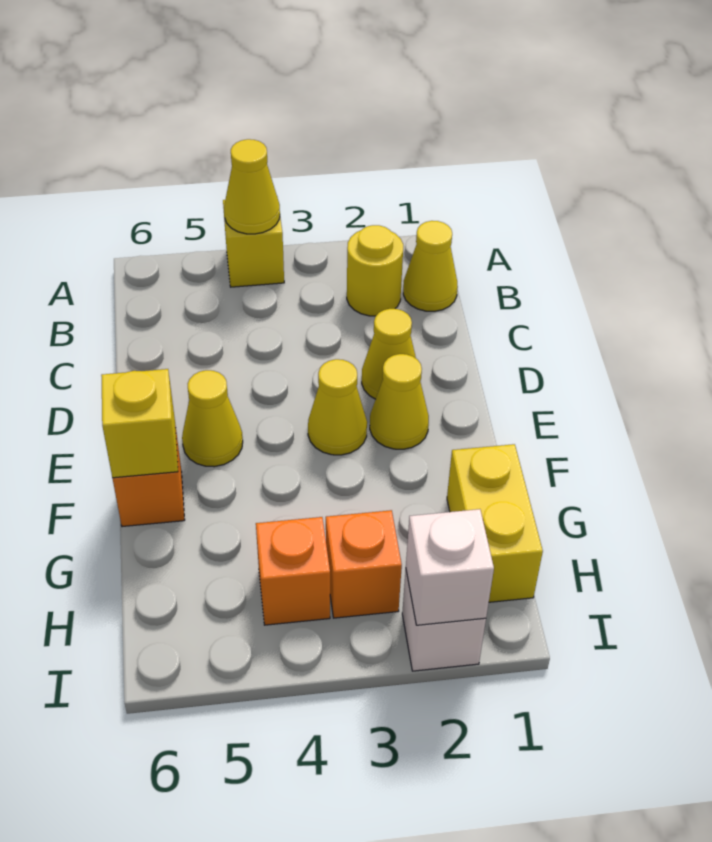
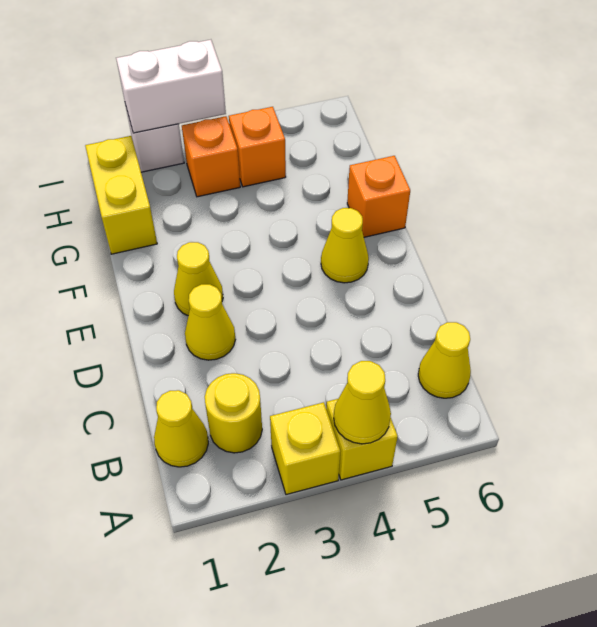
yellow 1x1 cone [308,359,367,455] -> yellow 1x1 cone moved to [418,322,471,398]
yellow 1x1 brick [101,369,178,478] -> yellow 1x1 brick moved to [270,402,340,495]
white 1x1 brick [406,509,494,625] -> white 1x2 brick [116,40,226,133]

